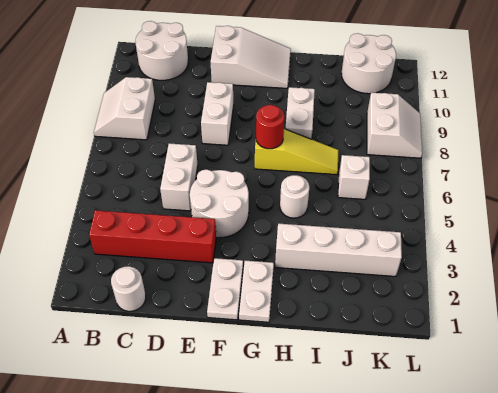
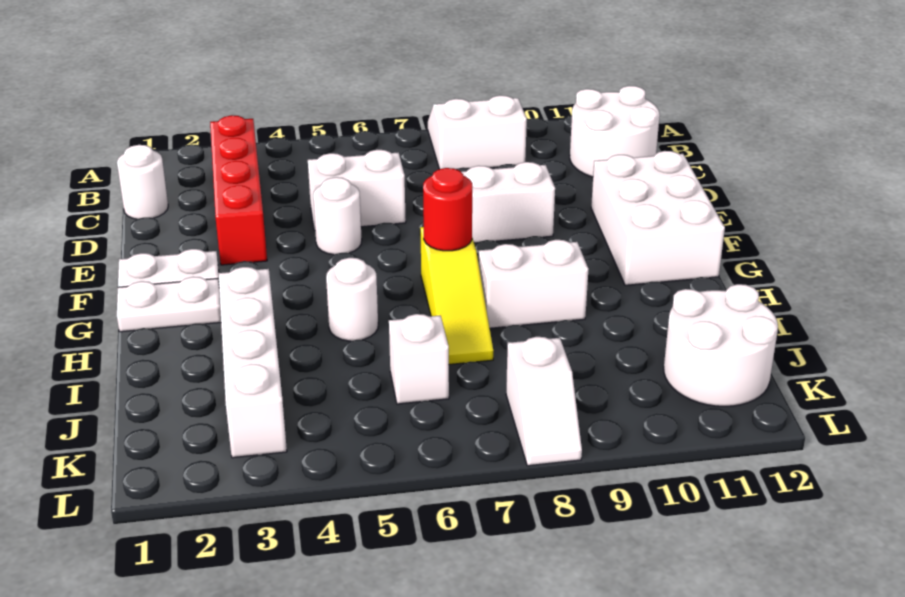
white 2x2 round brick [190,169,249,238] -> white 1x1 round brick [313,177,362,255]
white 2x3 slope [211,26,291,88] -> white 2x3 brick [591,151,725,285]
white 2x2 slope [367,93,422,158] -> white 1x2 slope [506,337,582,466]

